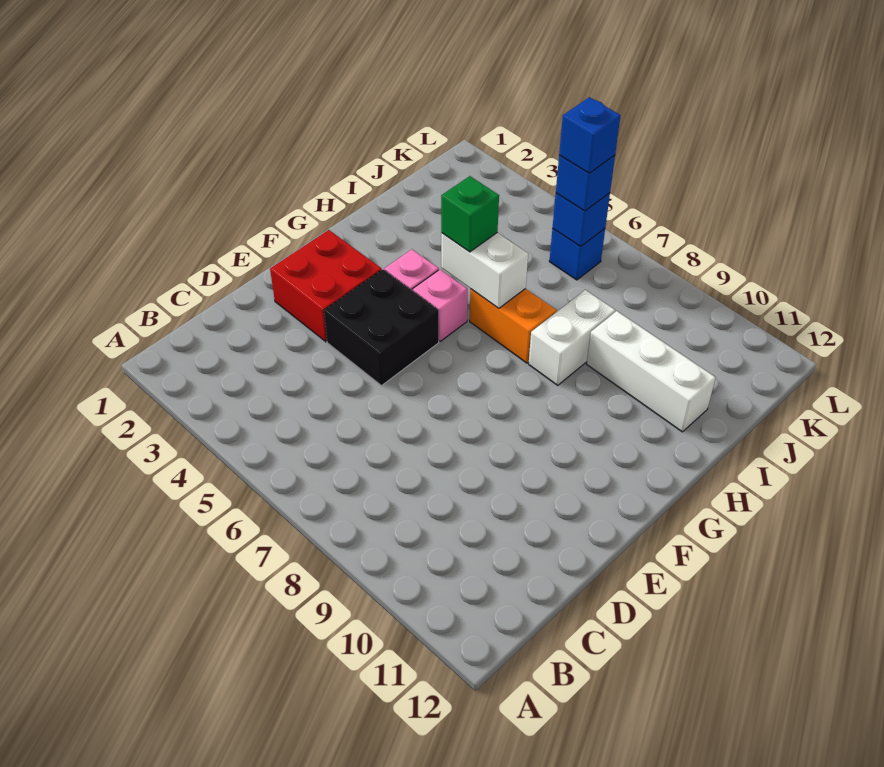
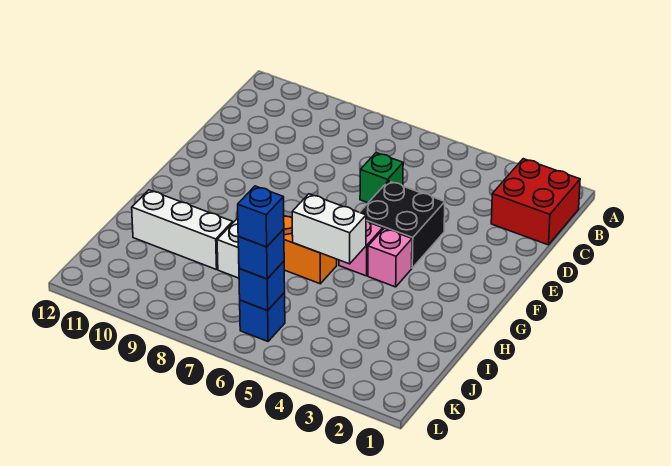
red 2x2 brick [270,230,382,342] -> red 2x2 brick moved to [491,159,580,245]
green 1x1 brick [441,176,499,252] -> green 1x1 brick moved to [360,153,403,203]

